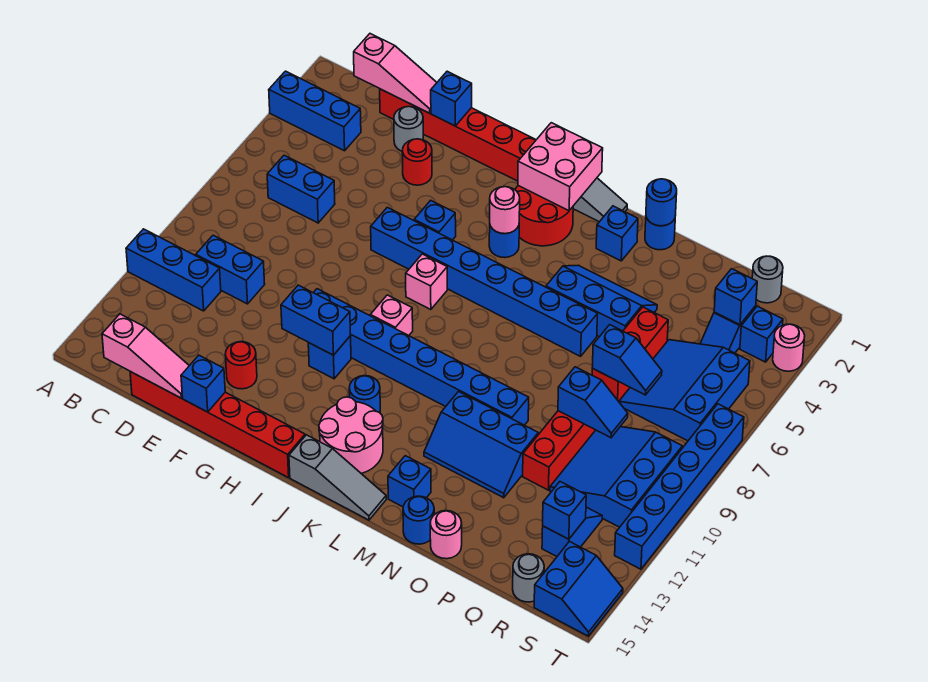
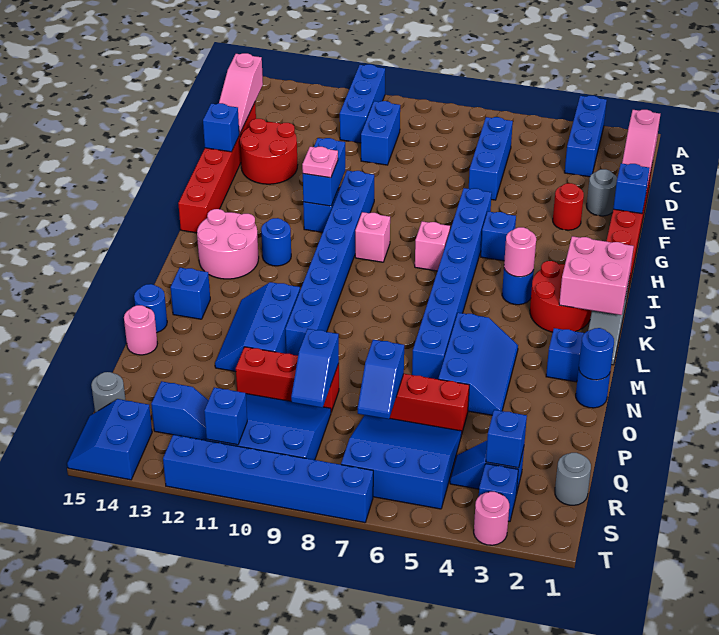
blue 1x2 brick [267,155,335,223] -> blue 1x3 brick [469,117,513,200]
red 1x1 round brick [225,342,257,389] -> red 2x2 round brick [240,119,297,184]
none -> pink 1x1 plate [302,147,338,178]
grey 1x3 slope [289,435,386,520] -> none
blue 1x1 brick [543,482,586,539] -> blue 1x1 brick moved to [204,388,247,445]
blue 2x2 slope [534,542,623,636] -> blue 2x2 slope turned to [67,399,152,480]

